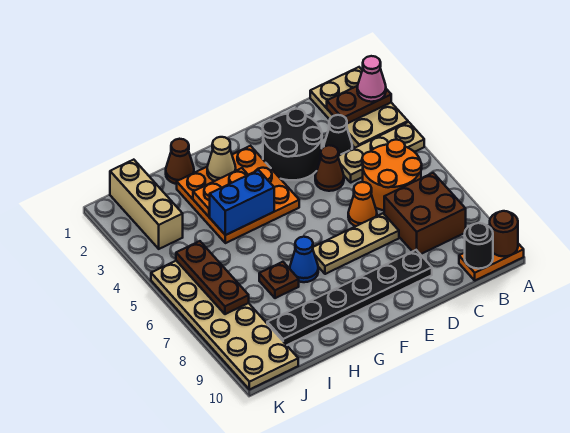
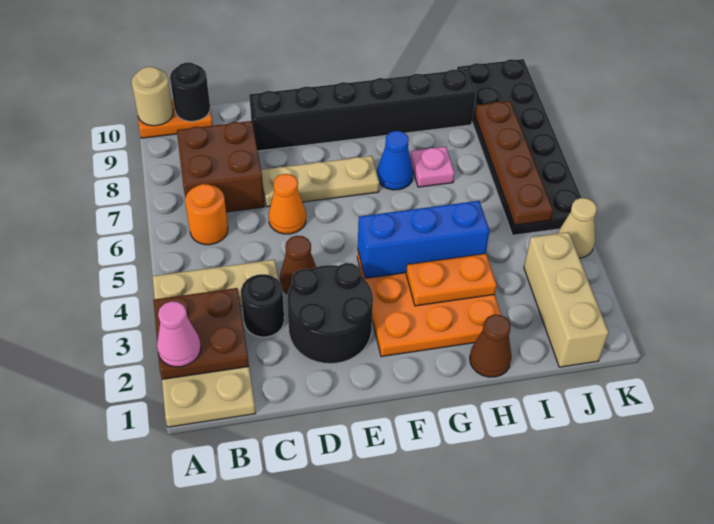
brown 1x2 plate [327,86,391,124] -> brown 2x2 plate [153,288,249,379]
brown 1x1 round brick [490,211,518,256] -> tan 1x1 round brick [132,67,173,126]
orange 2x2 round brick [362,140,422,210] -> orange 1x1 round brick [185,184,228,245]
black 1x1 cone [324,115,352,155] -> black 1x1 round brick [241,274,284,337]
black 1x6 plate [267,250,432,345] -> black 1x6 brick [249,69,476,151]
tan 1x1 cone [207,137,236,181] -> tan 1x1 cone moved to [558,198,597,258]
blue 1x2 brick [210,170,274,235] -> blue 1x3 brick [358,201,490,278]
brown 1x1 plate [259,262,299,298] -> pink 1x1 plate [410,147,455,187]
tan 2x6 plate [151,261,298,390] -> black 2x6 plate [457,59,581,235]
brown 1x3 plate [176,241,249,314] -> brown 1x4 plate [475,101,553,225]

